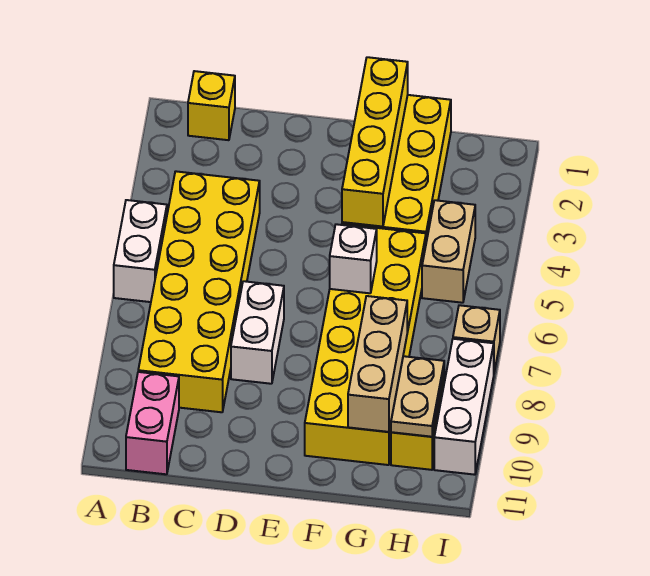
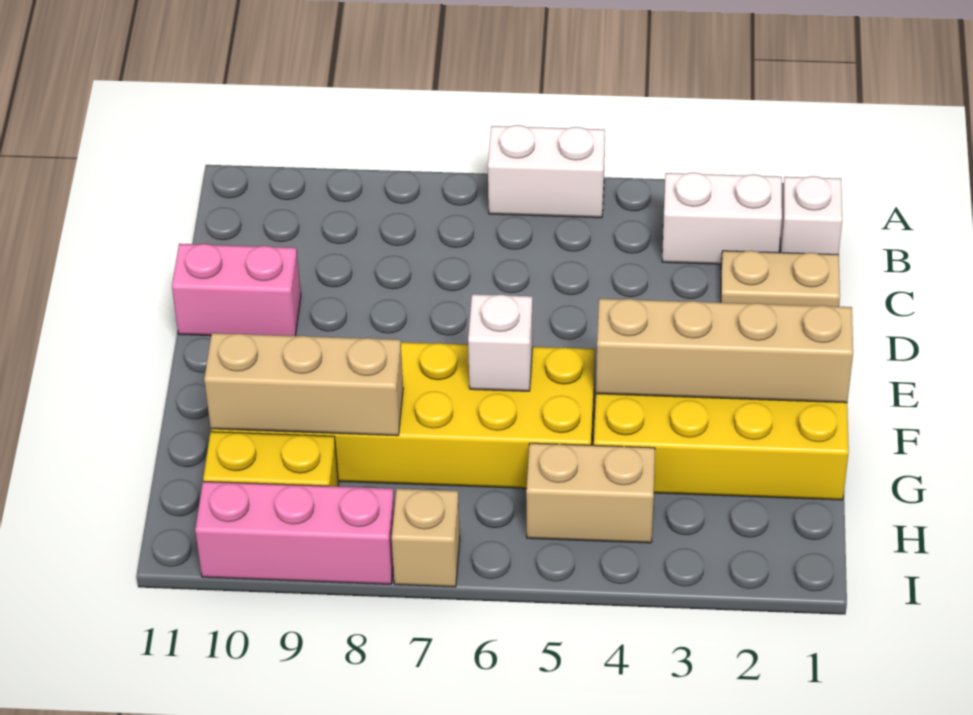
yellow 1x1 brick [188,71,235,140] -> white 1x1 brick [780,176,842,254]
yellow 2x6 brick [138,171,260,412] -> none
pink 1x2 brick [126,372,179,474] -> pink 1x2 brick moved to [172,244,301,336]
white 1x2 brick [231,281,284,384] -> white 1x2 brick moved to [662,172,782,264]
yellow 1x4 brick [342,57,408,227] -> tan 1x4 brick [596,299,853,403]
tan 1x2 plate [391,356,444,437] -> tan 1x2 plate moved to [721,251,840,307]
white 1x3 brick [434,339,494,475] -> pink 1x3 brick [195,482,395,584]

